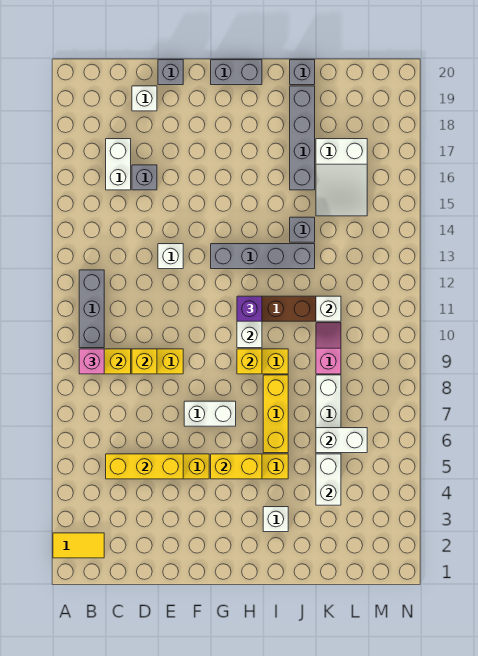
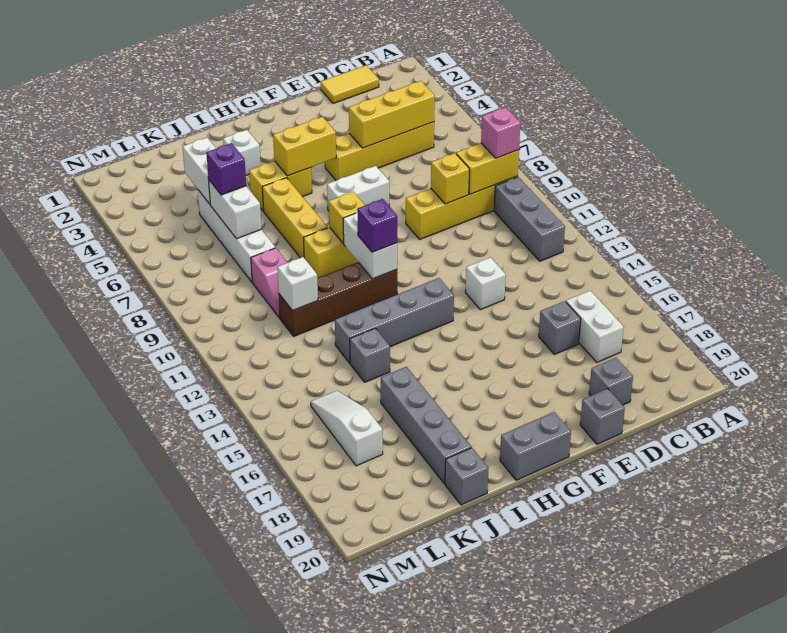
yellow 1x2 tile [53,533,104,558] -> yellow 1x2 tile moved to [320,65,379,104]
white 1x1 brick [132,86,157,111] -> grey 1x1 brick [589,358,633,405]
white 1x2 brick [316,428,367,453] -> white 1x2 brick turned to [209,180,261,239]
none -> purple 1x1 brick [206,143,246,195]
white 2x3 slope [316,139,367,216] -> white 1x3 slope [311,391,383,466]

